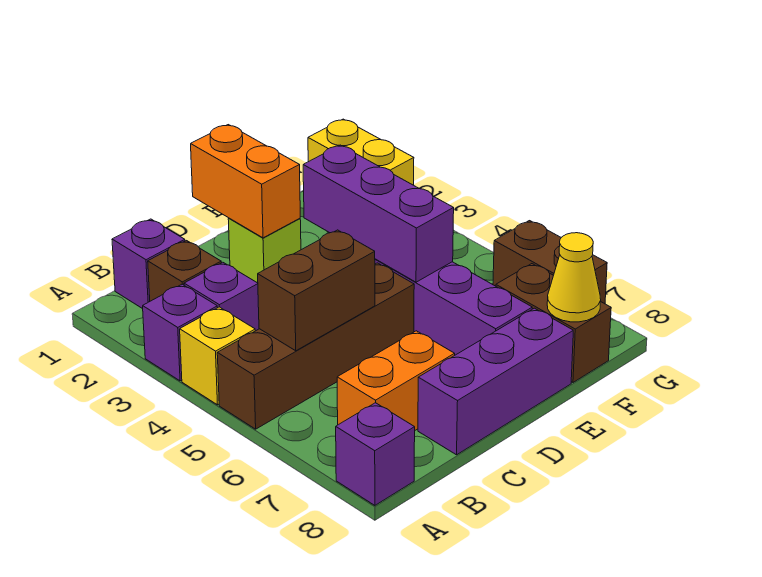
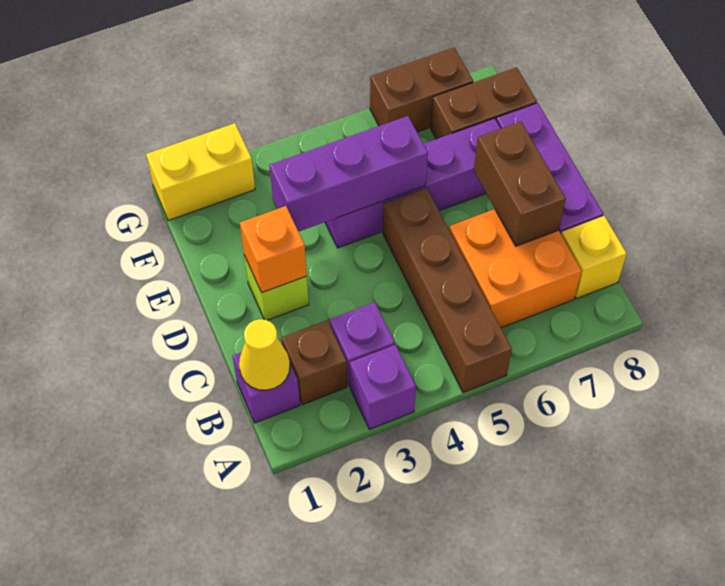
yellow 1x1 brick [180,307,255,405] -> yellow 1x1 brick moved to [561,216,627,299]
purple 1x1 brick [336,403,415,505] -> none
brown 1x2 brick [258,230,375,351] -> brown 1x2 brick moved to [474,122,566,246]
orange 1x2 brick [337,331,455,430] -> orange 2x2 brick [449,209,581,328]
orange 1x2 brick [191,125,300,238] -> orange 1x1 brick [240,206,307,293]
yellow 1x1 cone [547,233,601,322] -> yellow 1x1 cone moved to [239,319,290,390]

